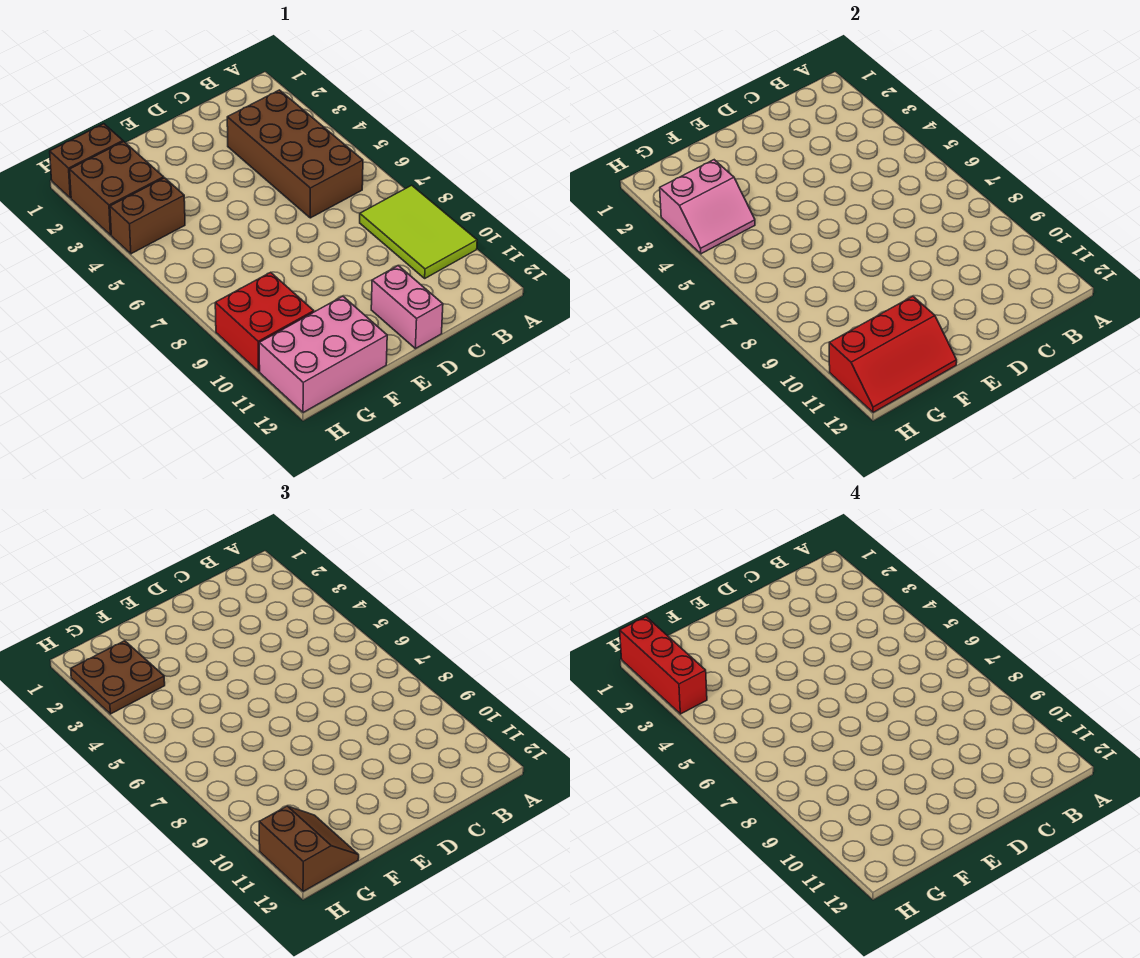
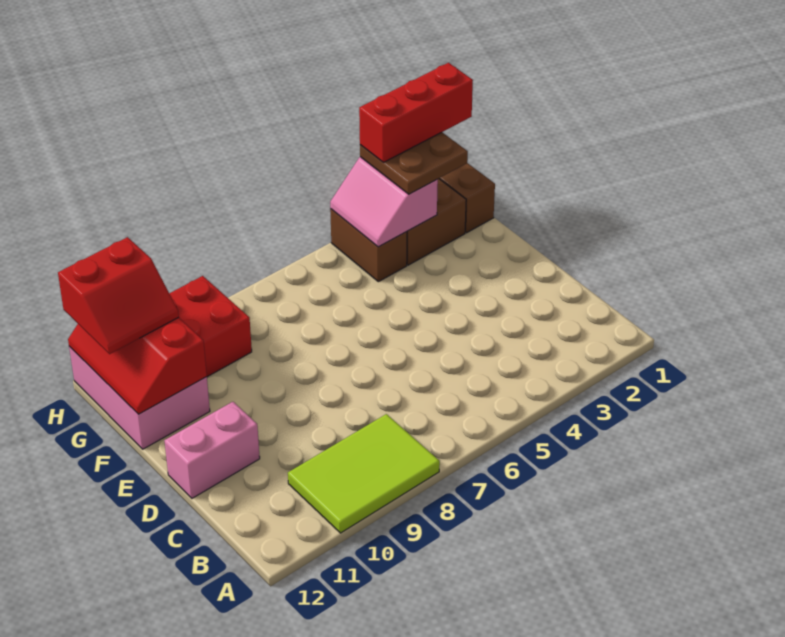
brown 2x4 brick [227,90,363,218] -> none
brown 2x2 slope [259,806,359,892] -> red 2x2 slope [58,237,179,354]

